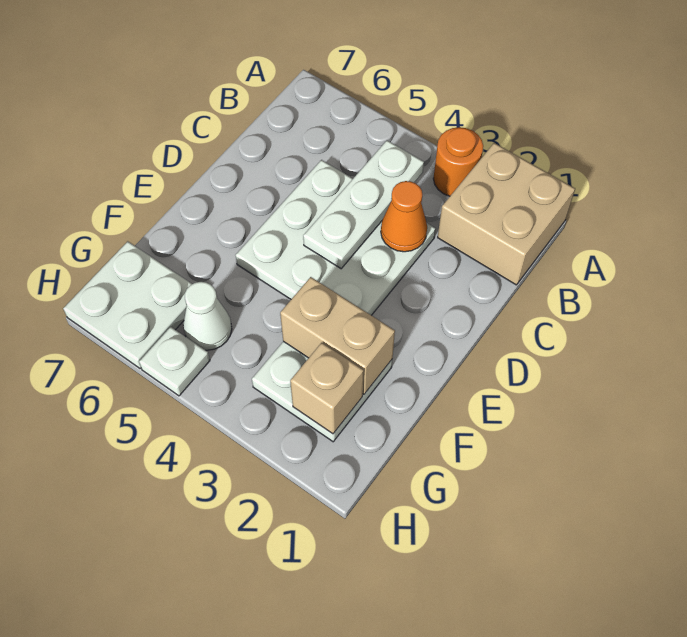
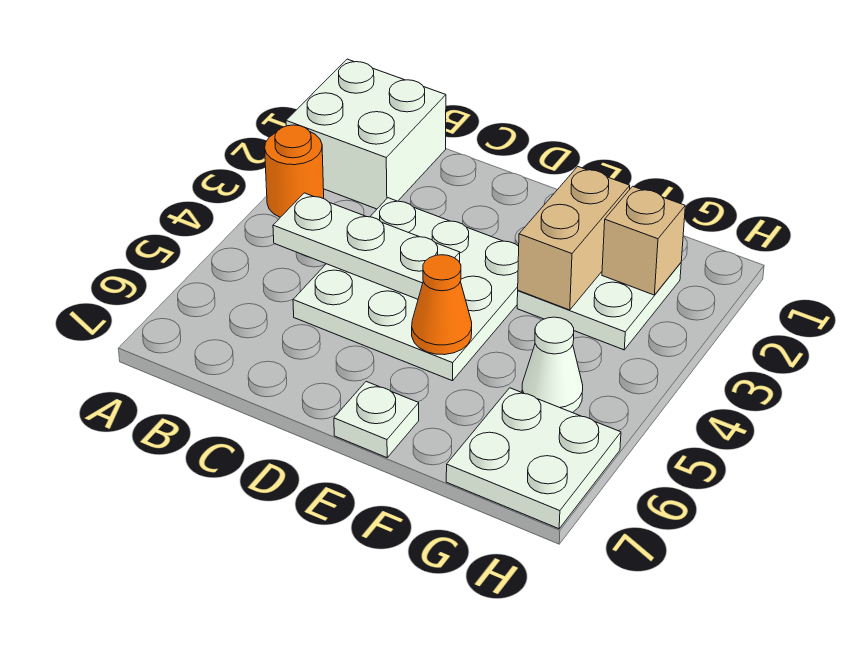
tan 2x2 brick [438,143,575,285] -> white 2x2 brick [286,59,446,209]
orange 1x1 cone [381,181,427,252] -> orange 1x1 cone moved to [412,255,472,355]
white 1x1 plate [139,327,210,396] -> white 1x1 plate moved to [334,382,419,458]

